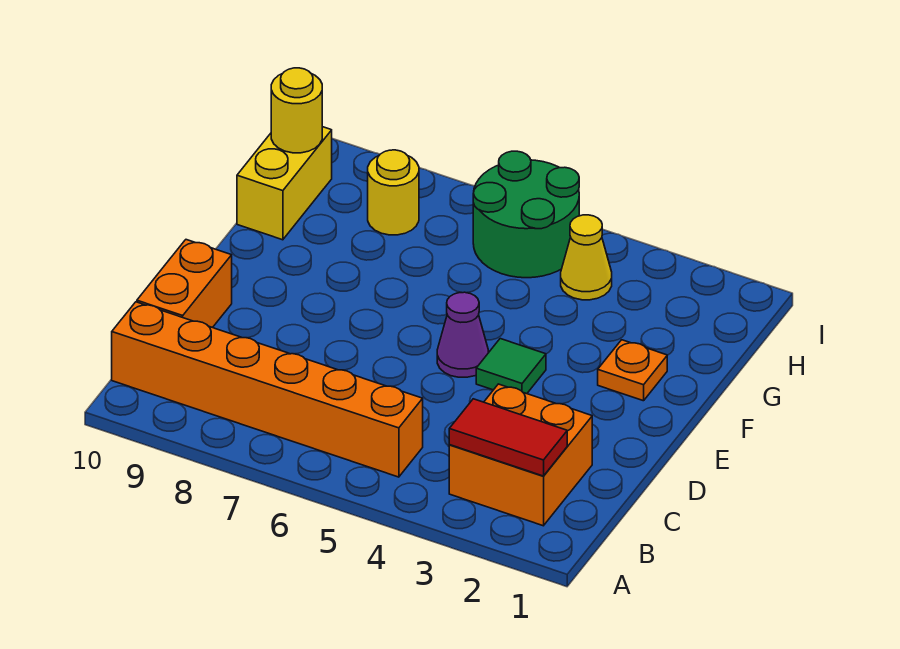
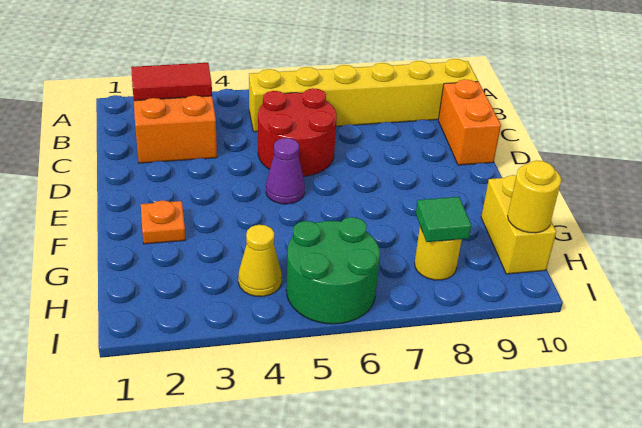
orange 1x6 brick [112,302,423,477] -> yellow 1x6 brick [249,59,478,132]
none -> red 2x2 round brick [258,88,337,176]
green 1x1 tile [476,339,546,394] -> green 1x1 tile moved to [416,197,471,242]

